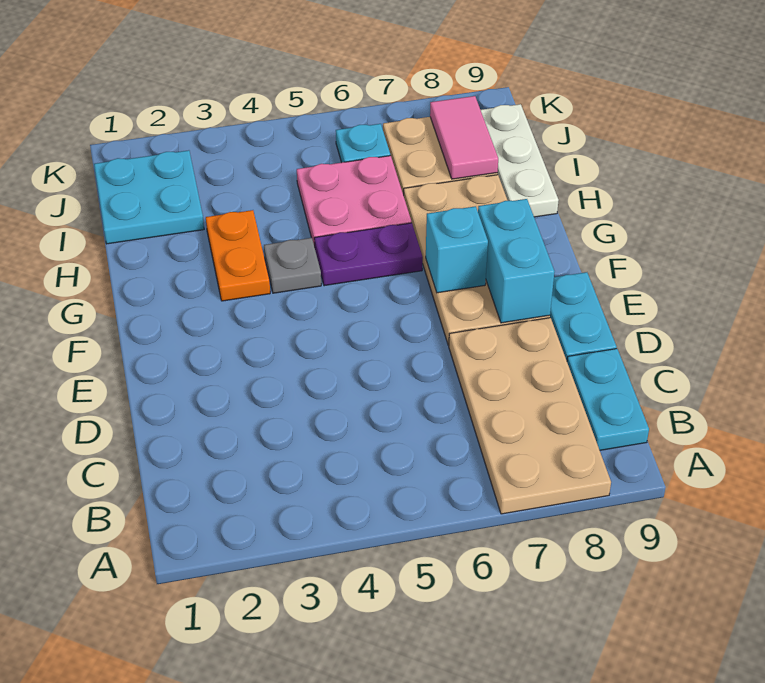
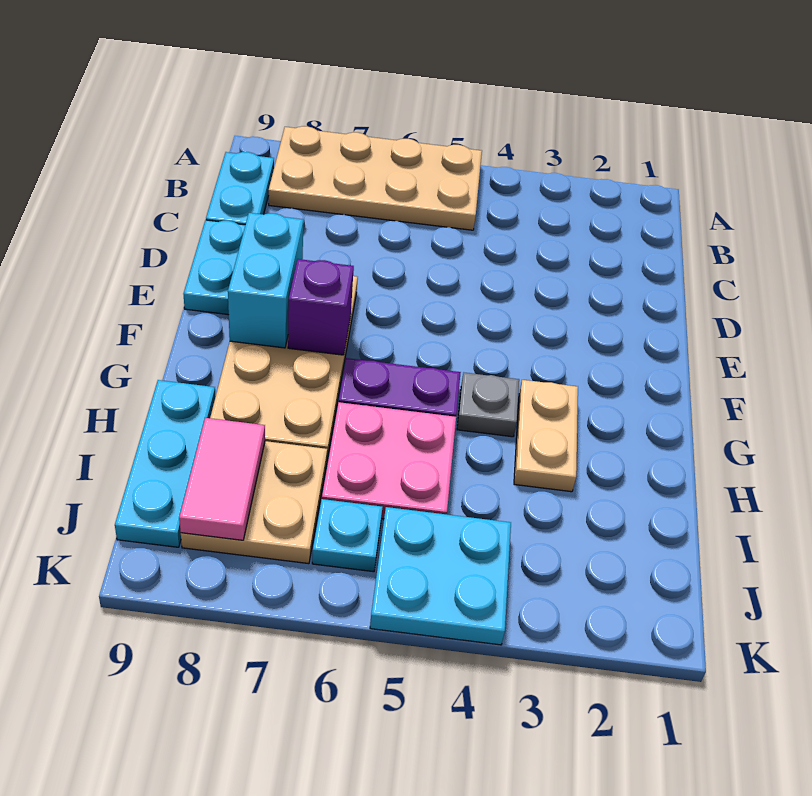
tan 2x4 plate [449,318,611,514] -> tan 2x4 plate turned to [269,126,482,230]
cyan 1x1 brick [426,206,488,293] -> purple 1x1 brick [288,259,354,355]
orange 1x2 plate [206,210,270,301] -> tan 1x2 plate [514,380,578,492]
white 1x3 plate [481,104,559,217] -> cyan 1x3 plate [115,380,216,547]
cyan 2x2 plate [94,150,204,244] -> cyan 2x2 plate moved to [370,507,511,645]

